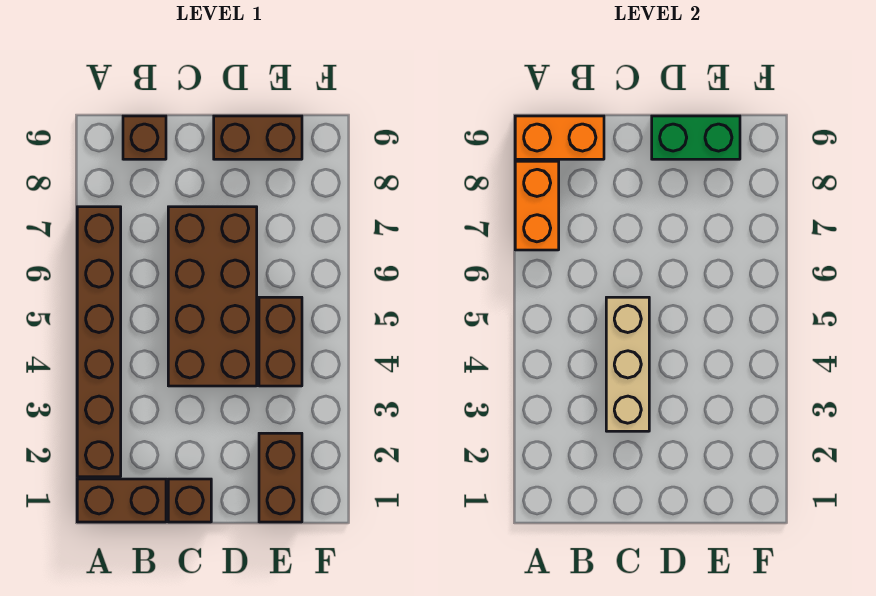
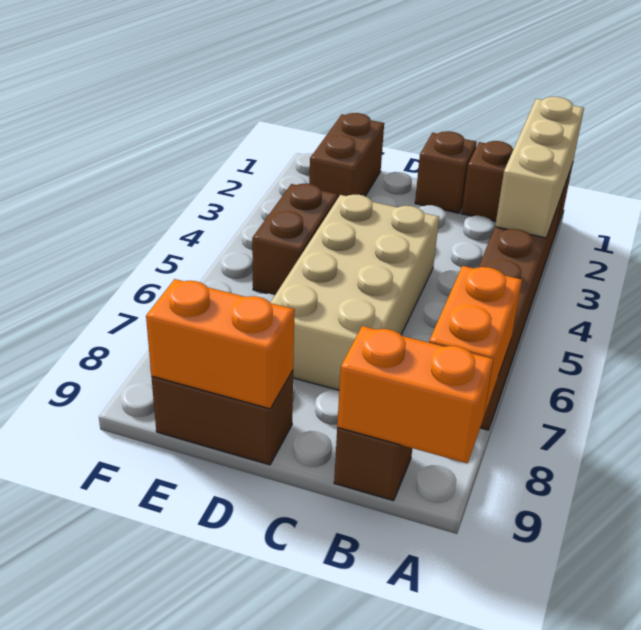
tan 1x3 brick [606,297,649,431] -> tan 1x3 brick moved to [495,97,584,238]
brown 2x4 brick [168,207,257,386] -> tan 2x4 brick [270,195,439,390]
green 1x2 brick [652,116,740,159] -> orange 1x2 brick [146,279,295,409]

